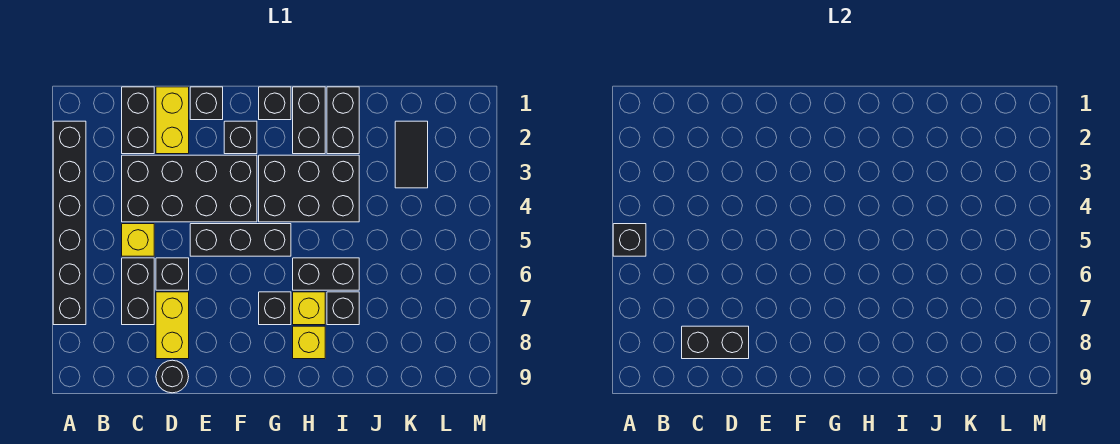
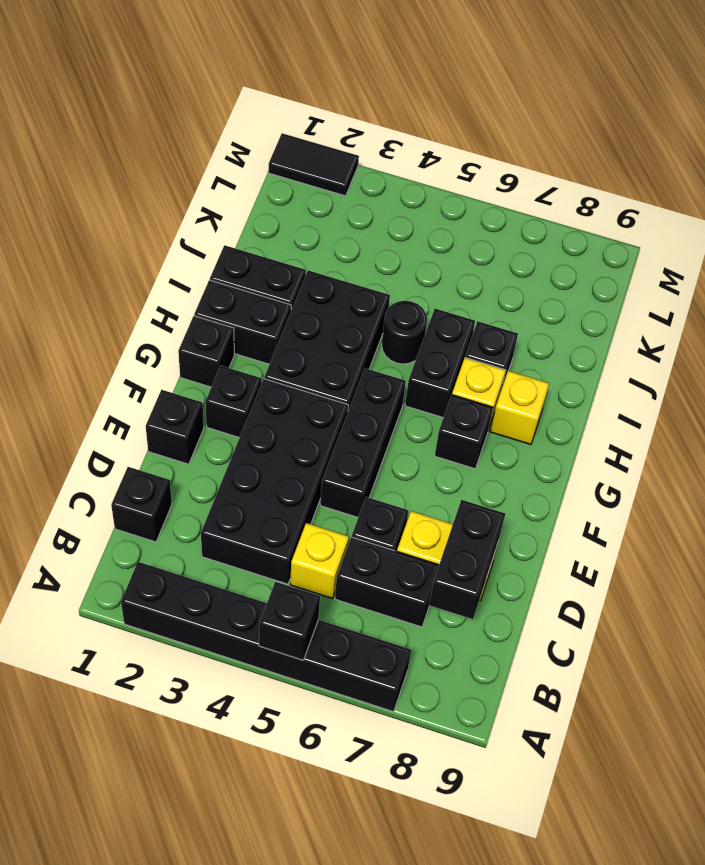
black 1x2 brick [122,87,154,154] -> black 1x1 brick [111,467,172,542]
yellow 1x2 brick [156,87,189,154] -> none
black 1x1 round brick [156,360,189,393] -> black 1x1 round brick moved to [382,301,427,364]
black 1x2 tile [395,121,428,188] -> black 1x2 tile moved to [268,133,359,196]

